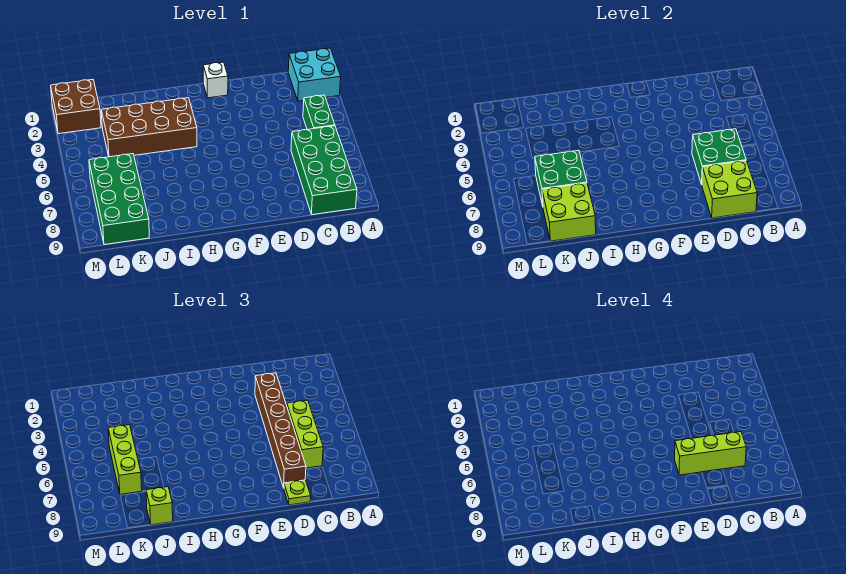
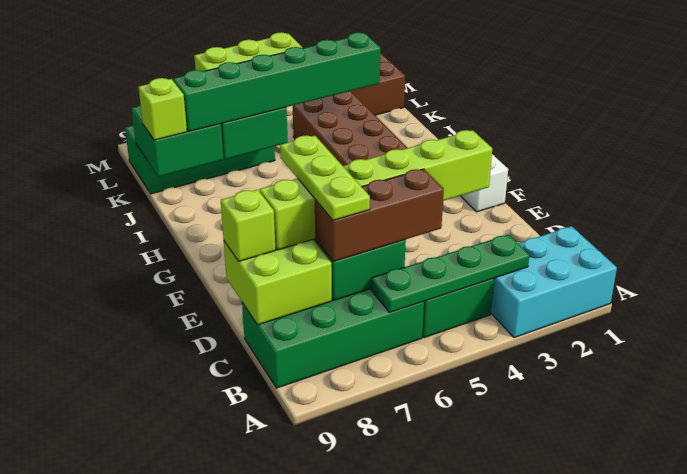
cyan 2x2 brick [288,48,341,101] -> cyan 2x3 brick [491,226,617,338]
none -> green 1x4 plate [371,234,529,313]
lime 1x3 brick [287,400,323,468] -> brown 1x3 brick [315,169,444,261]
lime 1x3 brick [675,432,746,475] -> lime 1x3 plate [280,135,370,221]
brown 1x6 brick [255,373,306,488] -> lime 1x6 brick [260,130,492,250]
lime 1x1 plate [284,480,311,505] -> lime 1x1 brick [221,190,275,261]
none -> green 1x6 brick [173,33,380,131]
lime 2x2 brick [542,183,596,241] -> green 2x2 brick [131,106,223,177]

